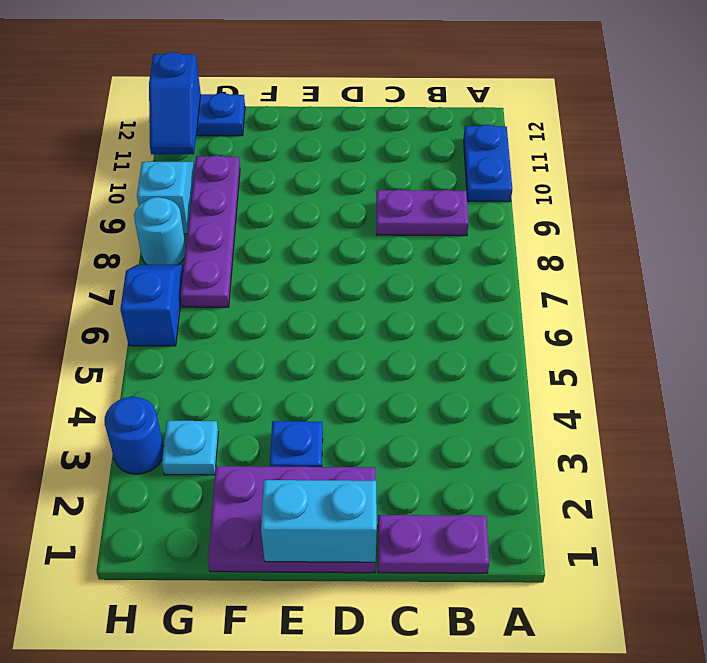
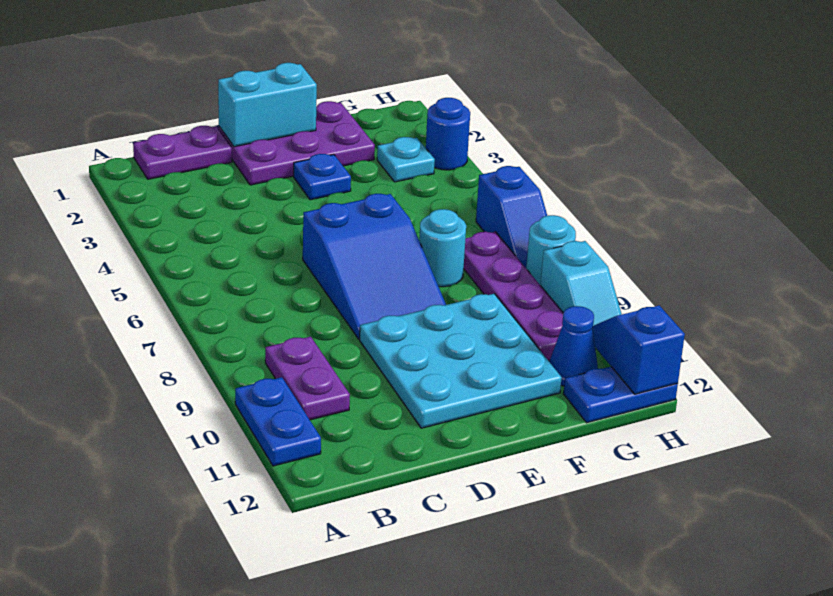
purple 1x2 plate [376,190,468,236] -> purple 1x2 plate turned to [265,337,350,420]
none -> blue 2x3 slope [303,194,446,339]
none -> cyan 3x3 plate [360,294,562,428]
none -> cyan 1x1 round brick [419,209,466,287]
none -> blue 1x1 cone [549,306,598,386]

